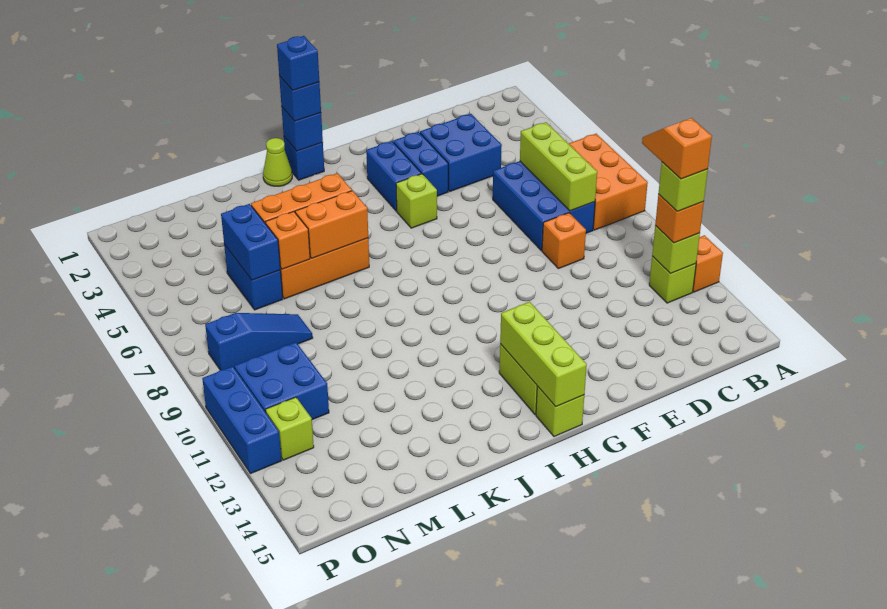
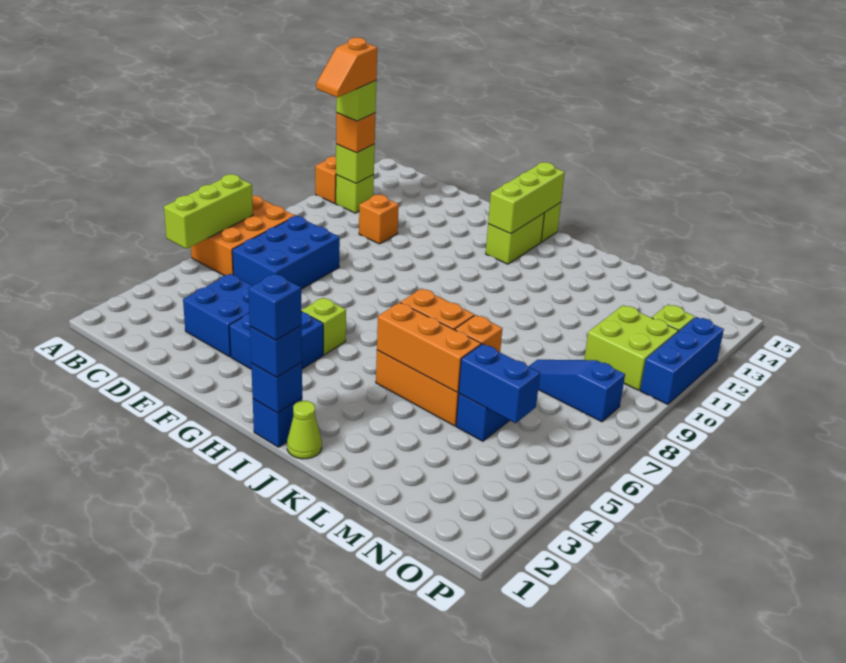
lime 1x3 brick [520,122,597,211] -> lime 1x3 brick moved to [164,174,253,249]
orange 1x1 brick [542,213,586,269] -> orange 1x1 brick moved to [359,195,399,244]
blue 1x2 brick [221,204,280,280] -> blue 1x2 brick turned to [459,344,540,423]
blue 2x2 brick [235,342,329,420] -> lime 2x2 brick [584,305,678,390]

